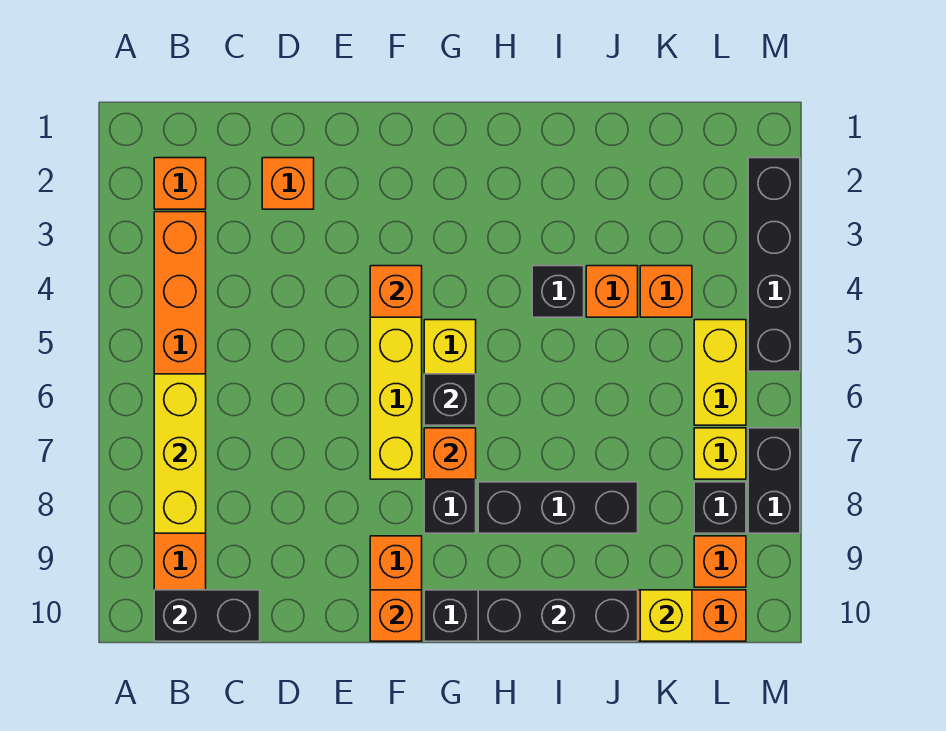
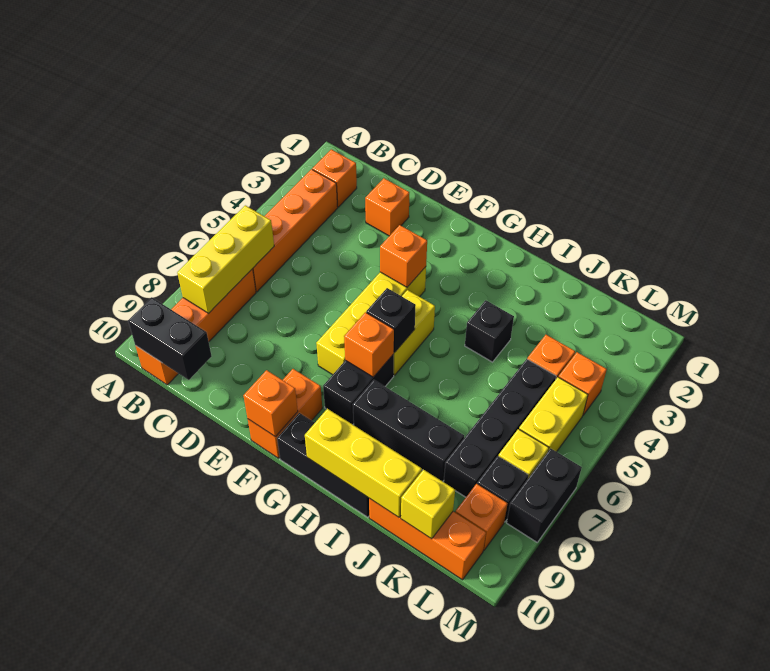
black 1x3 brick [478,590,638,641] -> yellow 1x3 brick [305,409,422,517]
orange 1x1 brick [586,266,638,317] -> orange 1x1 brick moved to [559,352,607,415]
black 1x4 brick [748,158,800,371] -> black 1x4 brick moved to [444,359,556,497]

